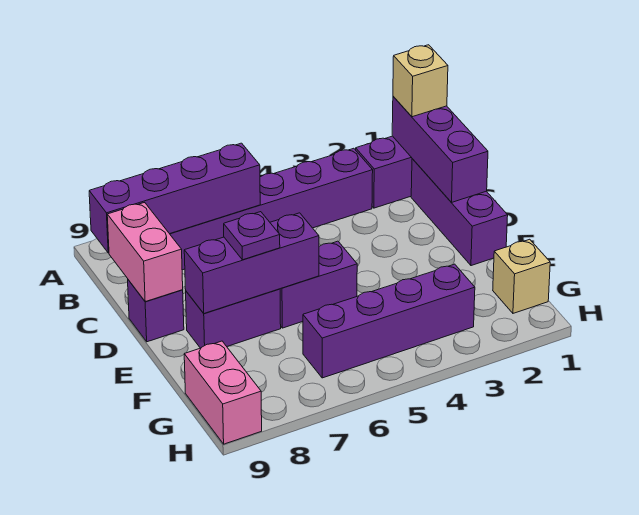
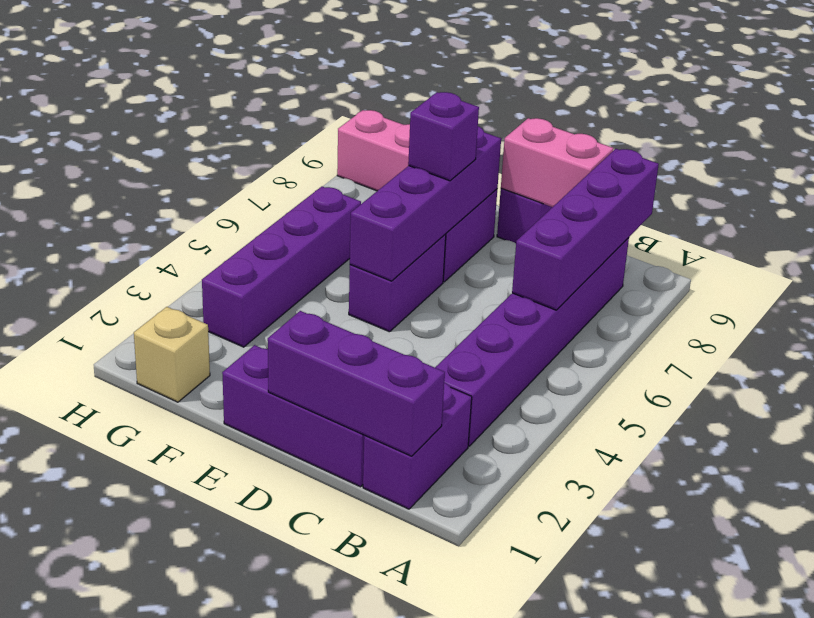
tan 1x1 brick [393,45,448,117] -> none
purple 1x3 brick [184,213,319,313] -> purple 1x4 brick [350,126,501,281]
purple 1x1 plate [224,212,280,260] -> purple 1x1 brick [408,92,479,181]

